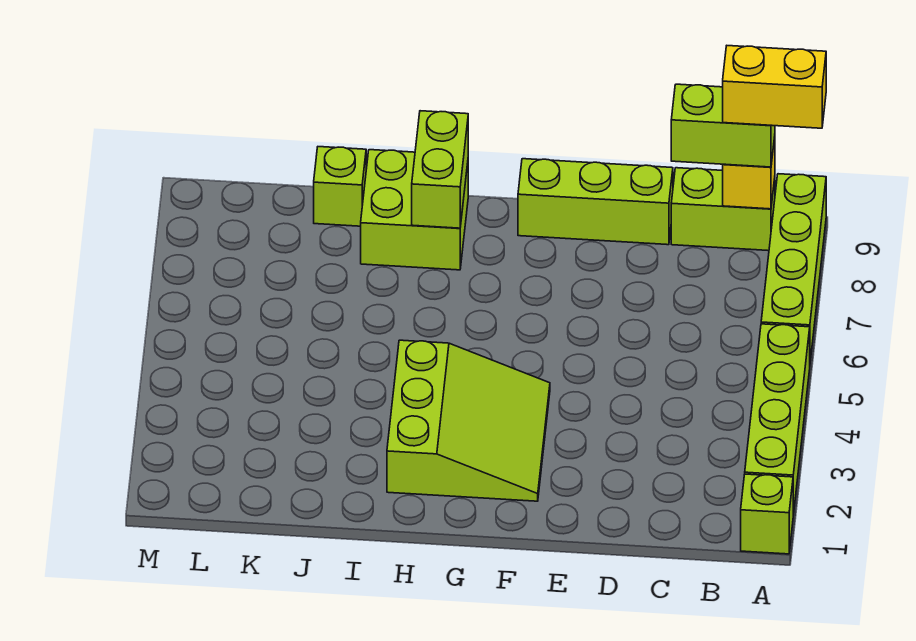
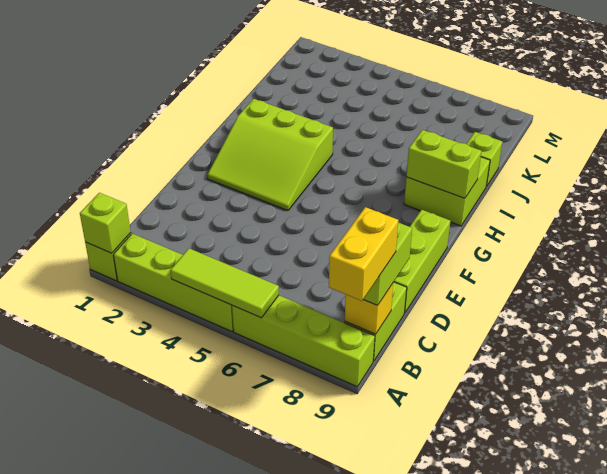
none -> lime 1x1 brick [80,193,131,253]
none -> lime 1x3 tile [170,248,279,318]

